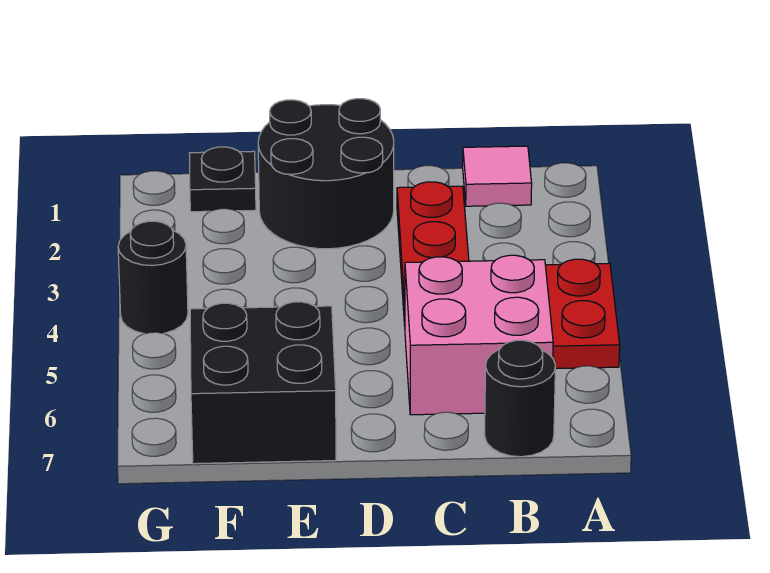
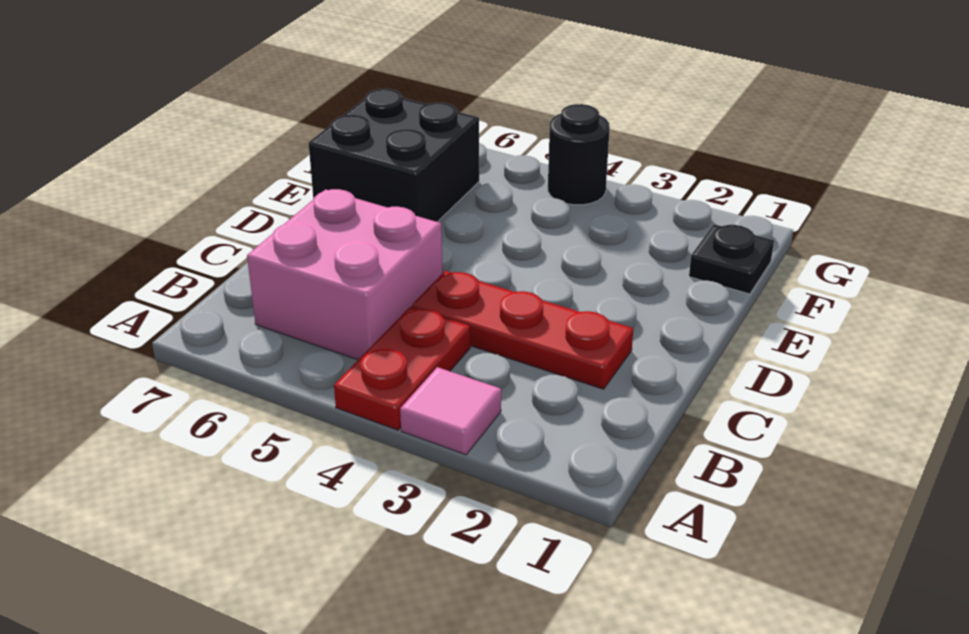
red 1x2 plate [545,259,620,369] -> red 1x2 plate turned to [334,307,470,430]
pink 1x1 tile [463,146,532,206] -> pink 1x1 tile moved to [400,367,501,455]
black 1x1 round brick [485,340,555,457] -> none
black 2x2 round brick [258,99,394,249] -> none

